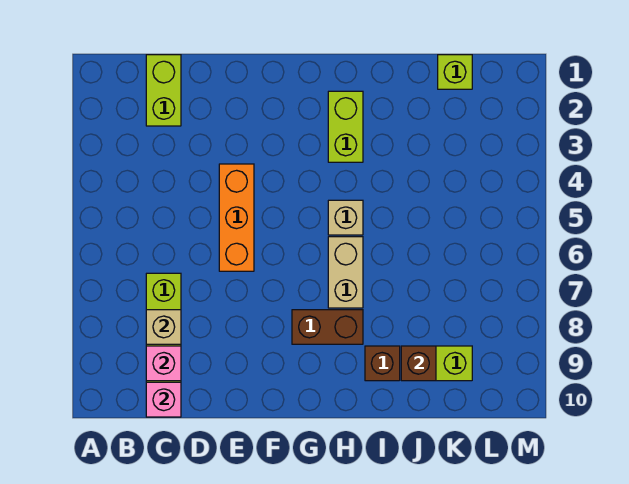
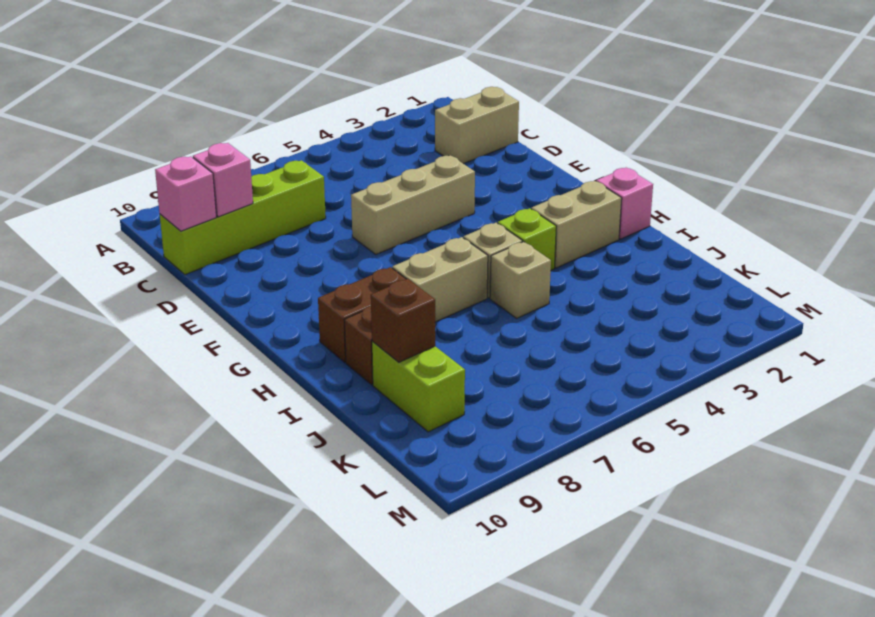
lime 1x2 brick [146,55,181,126] -> tan 1x2 brick [435,87,519,164]
tan 1x1 brick [146,310,181,344] -> tan 1x1 brick moved to [490,242,551,318]
orange 1x3 brick [219,164,254,271] -> tan 1x3 brick [351,155,475,254]
brown 1x2 brick [292,310,363,344] -> brown 1x2 brick turned to [318,267,406,362]
none -> pink 1x1 brick [596,168,653,239]
lime 1x2 brick [328,91,363,162] -> tan 1x2 brick [531,181,622,268]
lime 1x1 brick [438,55,472,89] -> lime 1x1 brick moved to [498,208,556,270]

